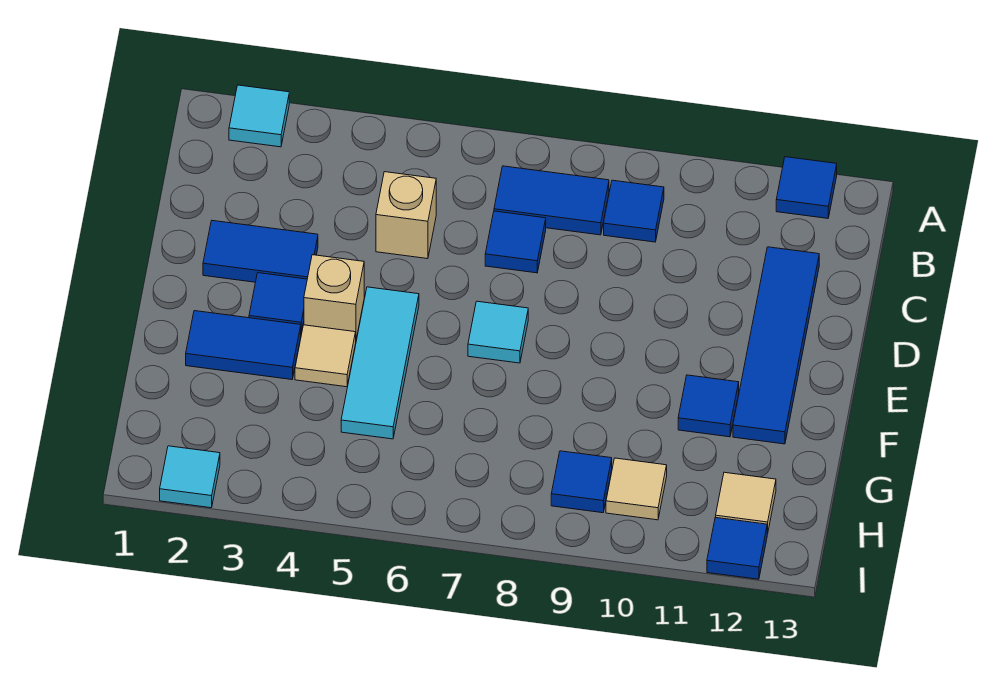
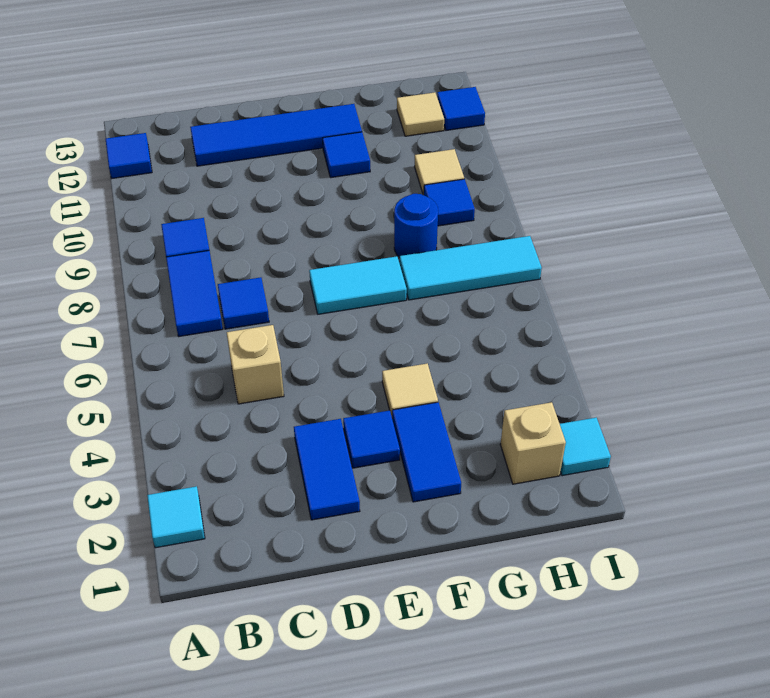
tan 1x1 brick [304,255,364,339] -> tan 1x1 brick moved to [500,402,566,484]
cyan 1x3 tile [341,287,419,439] -> cyan 1x3 tile moved to [399,236,542,300]
cyan 1x1 tile [468,301,528,363] -> cyan 1x2 tile [309,256,407,314]
none -> blue 1x1 round brick [394,194,438,257]

